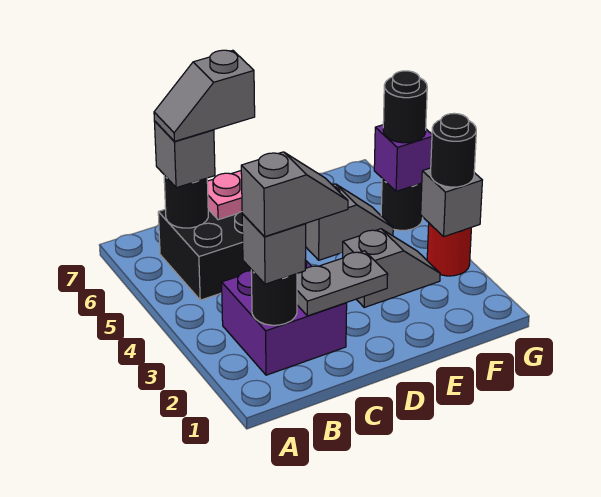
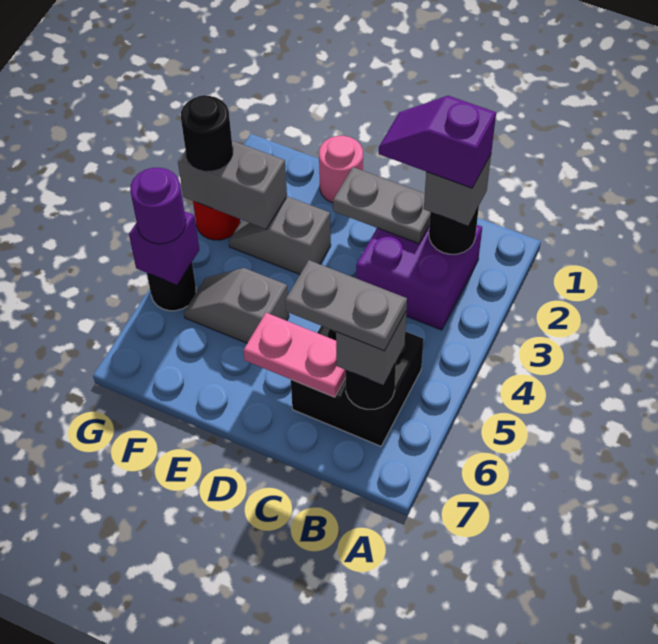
grey 1x2 slope [241,152,348,237] -> purple 1x2 slope [379,96,496,188]
grey 1x2 slope [154,50,255,141] -> grey 1x2 plate [285,260,407,351]
none -> pink 1x1 round brick [319,136,363,203]
grey 1x1 brick [421,168,482,237] -> grey 1x2 brick [178,141,287,229]
black 1x1 round brick [383,71,427,143] -> purple 1x1 round brick [130,168,186,244]

